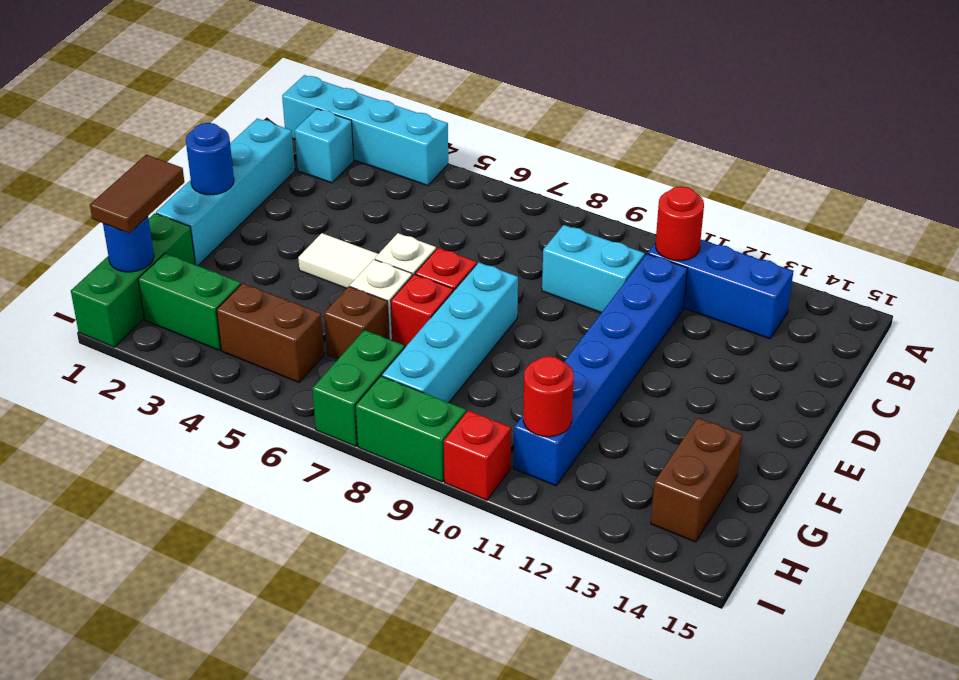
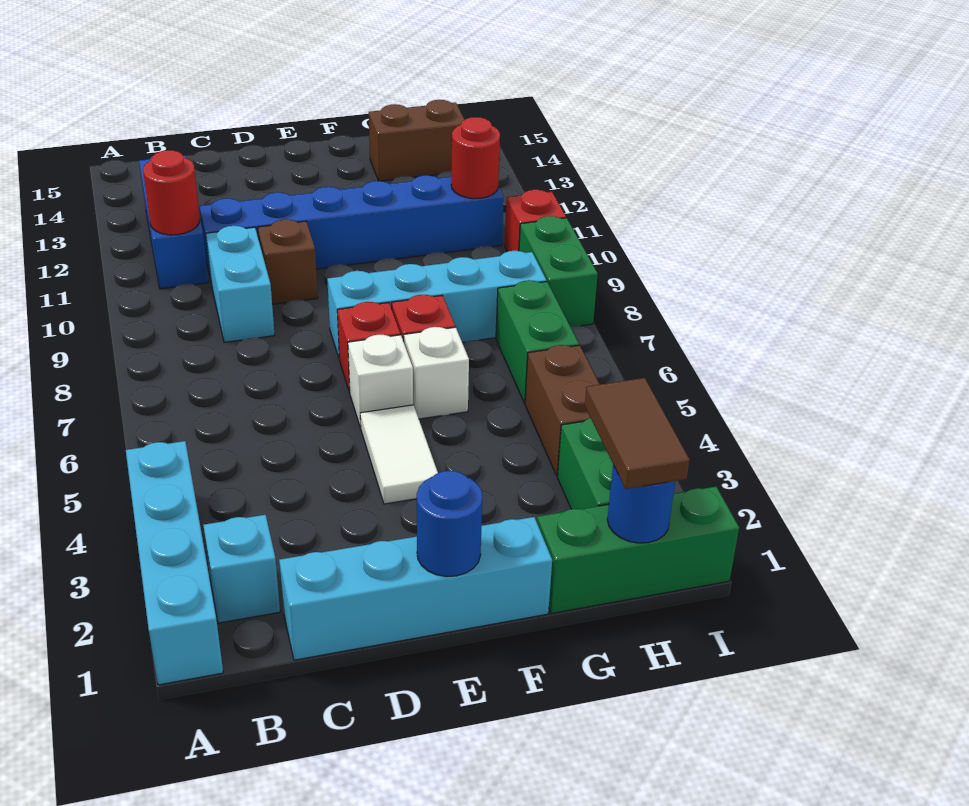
brown 1x2 tile [90,155,184,233] -> brown 1x2 tile turned to [585,378,690,489]
brown 1x1 brick [324,286,389,359] -> brown 1x1 brick moved to [258,219,318,305]
green 1x2 brick [312,330,404,446] -> green 1x2 brick turned to [496,280,579,403]

